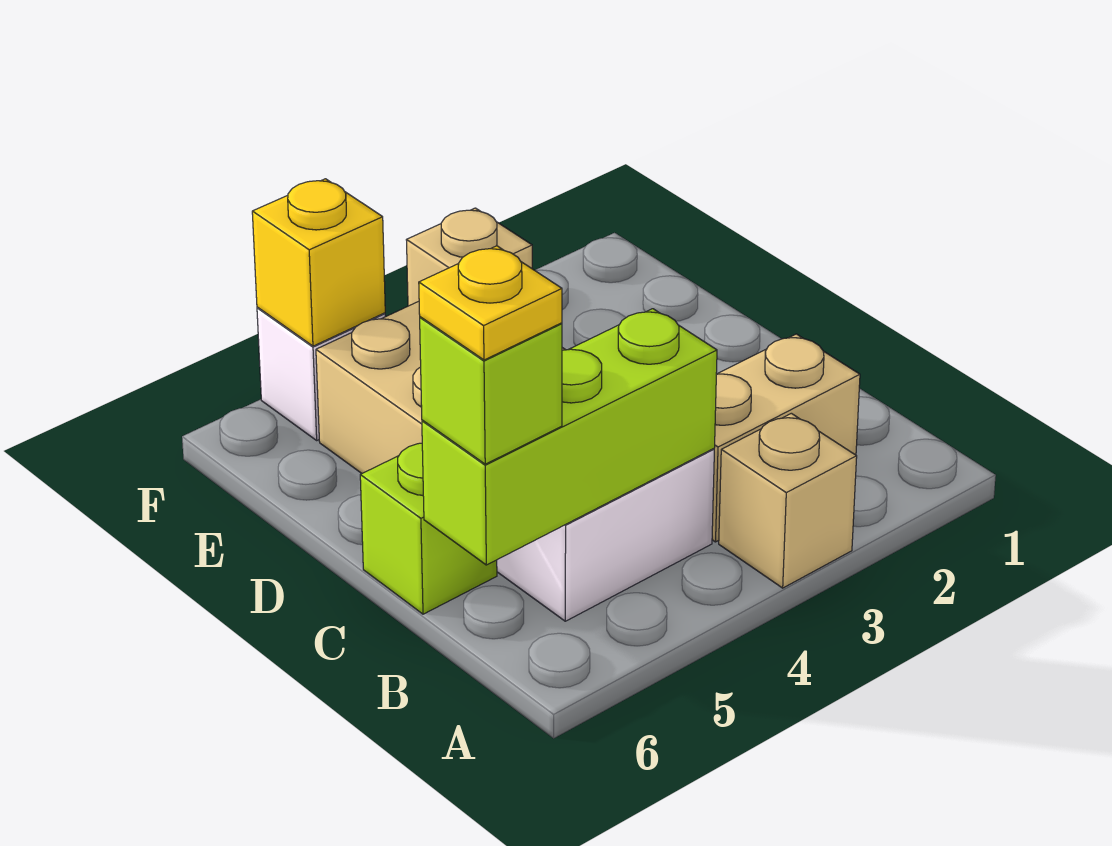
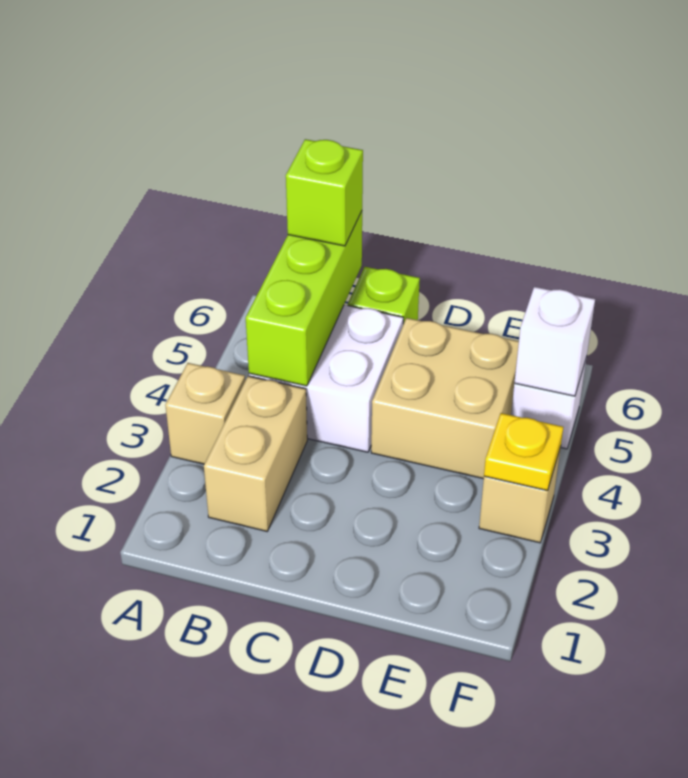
yellow 1x1 plate [419,246,562,360] -> yellow 1x1 plate moved to [484,413,563,491]
yellow 1x1 brick [252,179,385,346] -> white 1x1 brick [514,287,595,396]

